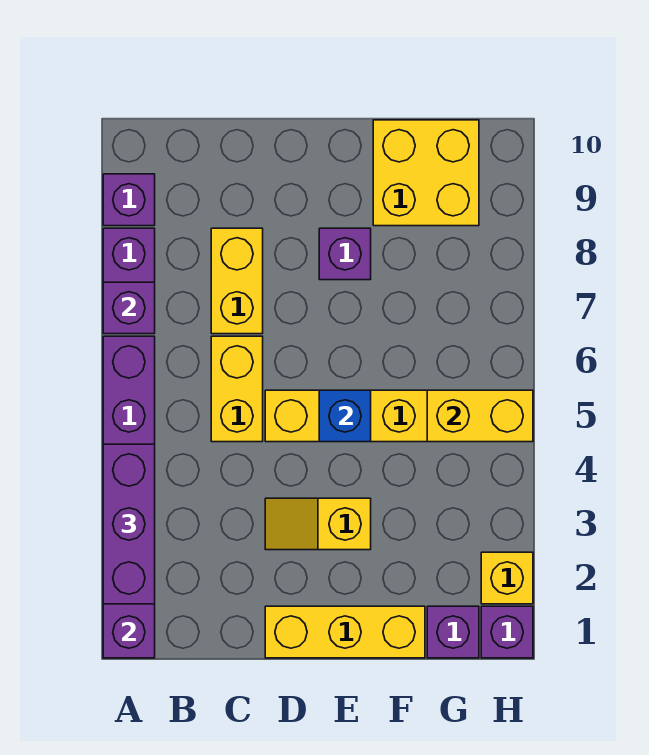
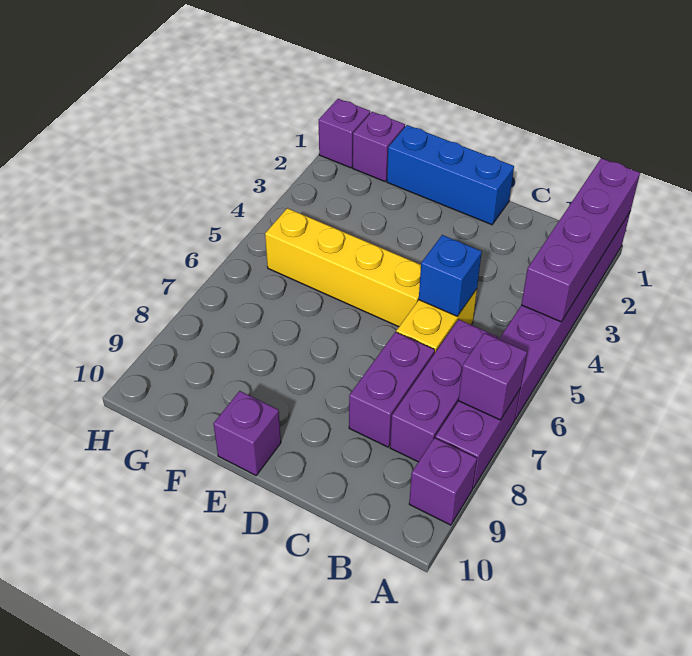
purple 1x3 brick [103,444,155,604] -> purple 1x3 brick moved to [390,319,498,462]
yellow 1x2 brick [211,228,263,334] -> purple 1x2 brick [349,332,435,447]
yellow 1x3 brick [265,606,425,658] -> blue 1x3 brick [387,125,514,225]
yellow 1x2 slope [265,498,371,550] -> none
blue 1x1 brick [319,390,371,442] -> blue 1x1 brick moved to [419,235,482,316]
purple 1x1 brick [319,228,371,280] -> purple 1x1 brick moved to [213,391,281,475]
yellow 2x2 brick [373,120,479,226] -> none
yellow 1x2 brick [427,390,533,442] -> none
yellow 1x1 brick [481,552,533,604] -> none

